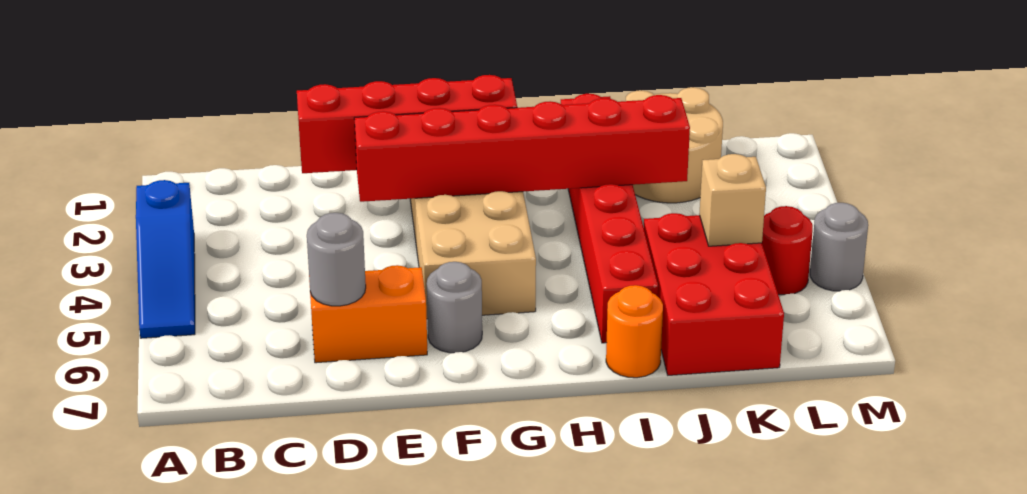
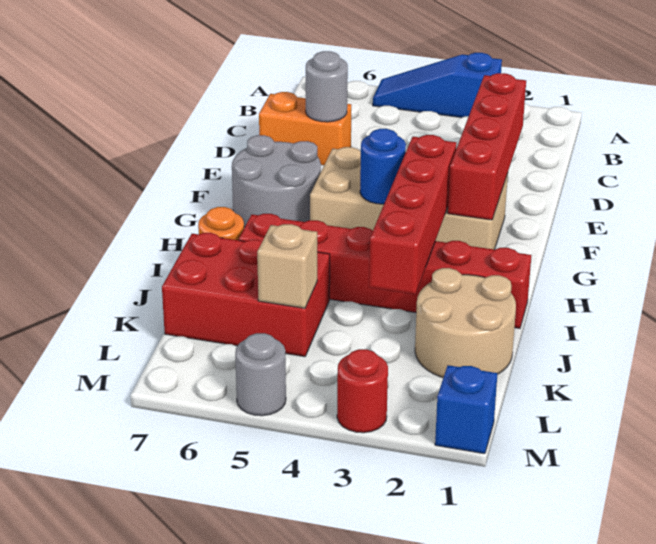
orange 1x2 brick [310,265,427,363] -> orange 1x2 brick turned to [259,92,351,165]
red 1x6 brick [354,95,690,202] -> red 1x4 brick [369,135,457,294]
grey 1x1 round brick [427,262,482,353] -> grey 2x2 round brick [232,135,321,227]
none -> blue 1x1 round brick [360,129,406,204]
red 1x1 round brick [762,206,813,295] -> red 1x1 round brick moved to [337,349,388,433]
none -> blue 1x1 brick [435,365,497,454]

